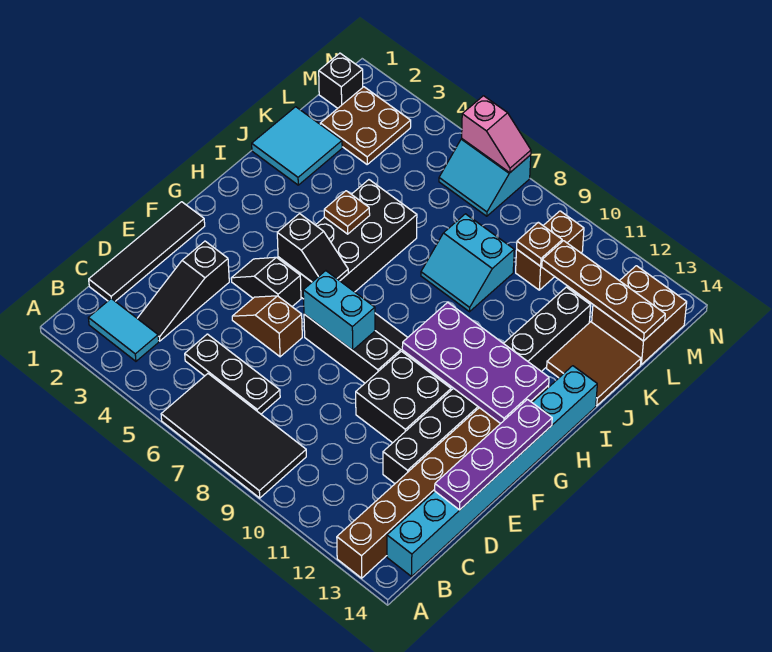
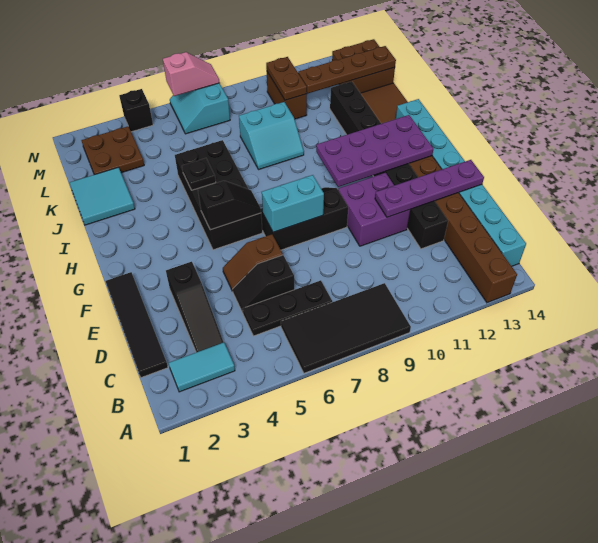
purple 1x4 plate [435,399,552,510] -> purple 1x4 plate turned to [375,160,484,217]
black 2x2 brick [356,351,451,443] -> purple 2x2 brick [338,173,410,246]
black 1x2 slope [231,257,301,306] -> black 1x2 slope moved to [233,255,294,313]
brown 1x1 plate [324,191,370,234] -> black 1x1 plate [182,158,216,190]
brown 1x1 plate [517,222,562,266] -> brown 1x2 plate [266,57,307,100]
black 1x1 brick [319,53,363,108] -> black 1x1 brick moved to [119,89,153,132]
cyan 2x2 slope [439,139,531,216] -> cyan 2x2 slope turned to [170,83,230,134]

